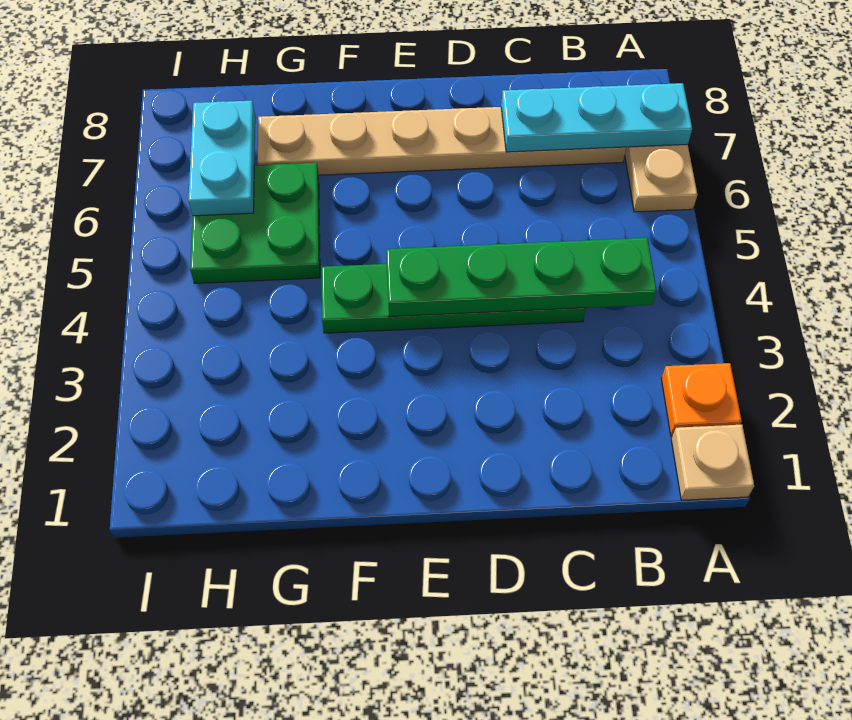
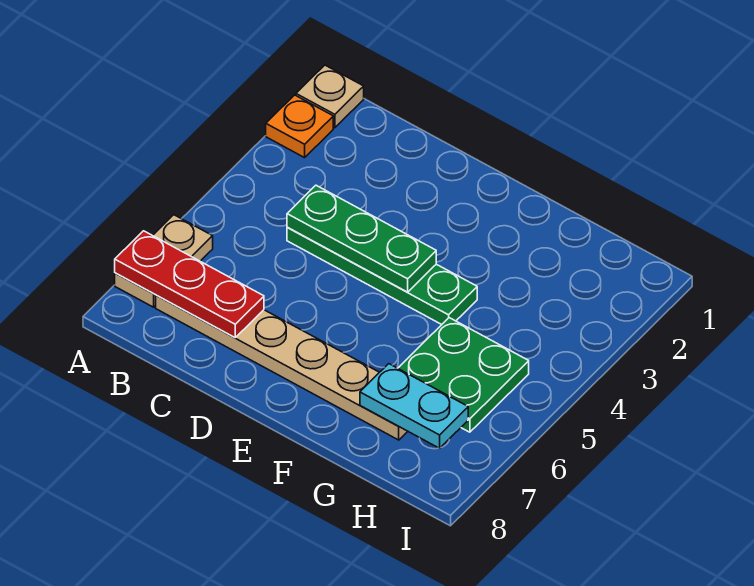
cyan 1x3 plate [501,83,692,152] -> red 1x3 plate [115,231,264,337]
green 1x4 plate [386,238,657,317] -> green 1x3 plate [287,185,436,292]
cyan 1x2 plate [188,101,255,216] -> cyan 1x2 plate turned to [360,364,468,448]

